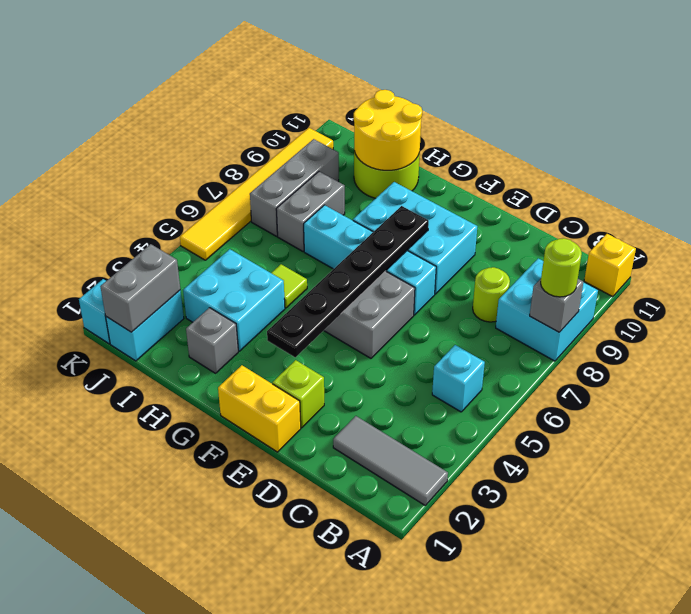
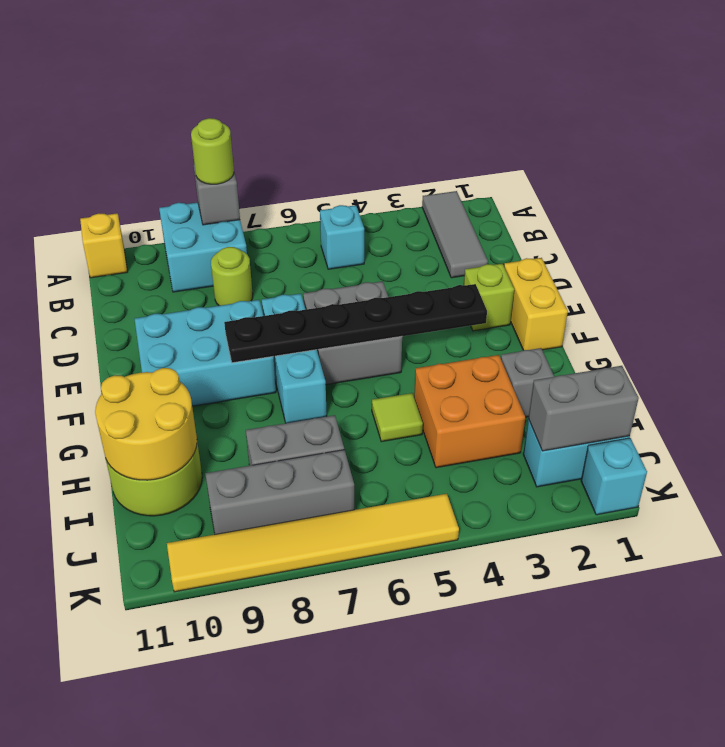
cyan 1x4 brick [304,205,436,315] -> cyan 1x3 brick [262,294,327,423]
cyan 2x3 brick [353,182,477,294] -> cyan 2x3 brick turned to [135,300,276,406]
cyan 2x2 brick [183,249,285,351] -> orange 2x2 brick [414,355,525,468]

